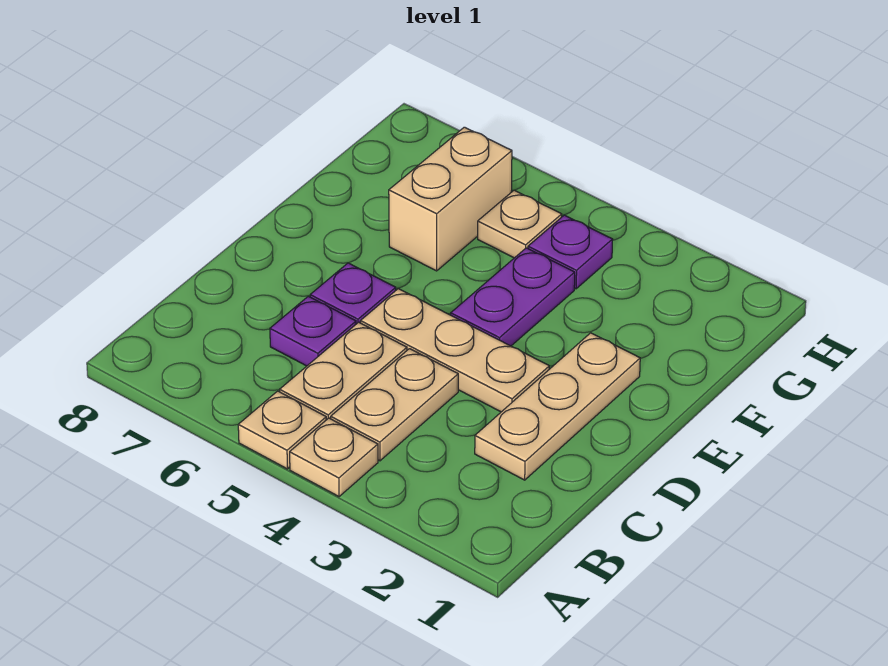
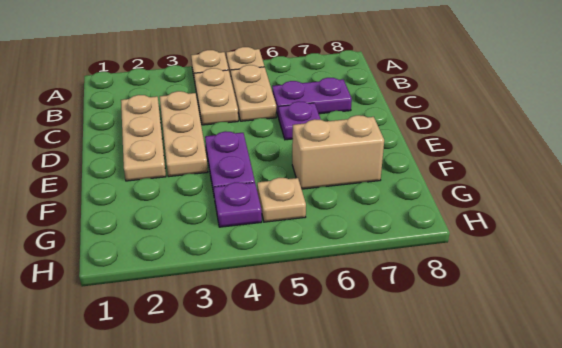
purple 1x1 plate [270,296,356,366] -> purple 1x2 plate [272,78,352,117]
tan 1x3 plate [360,289,549,412] -> tan 1x3 plate turned to [160,91,208,177]
tan 1x2 brick [389,127,512,271] -> tan 1x2 brick turned to [292,115,384,189]

